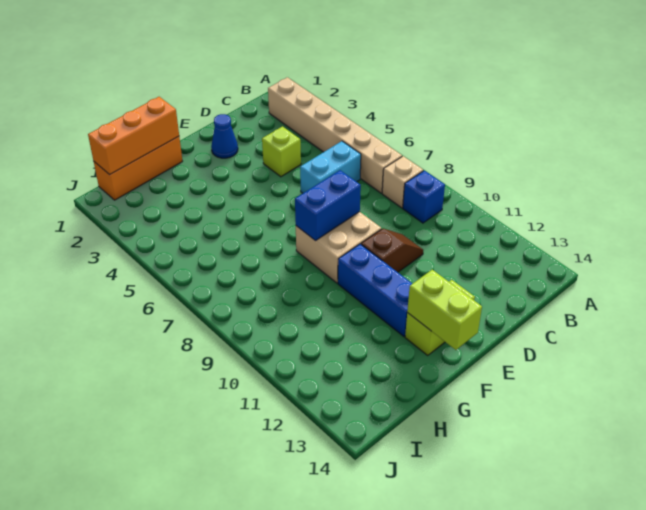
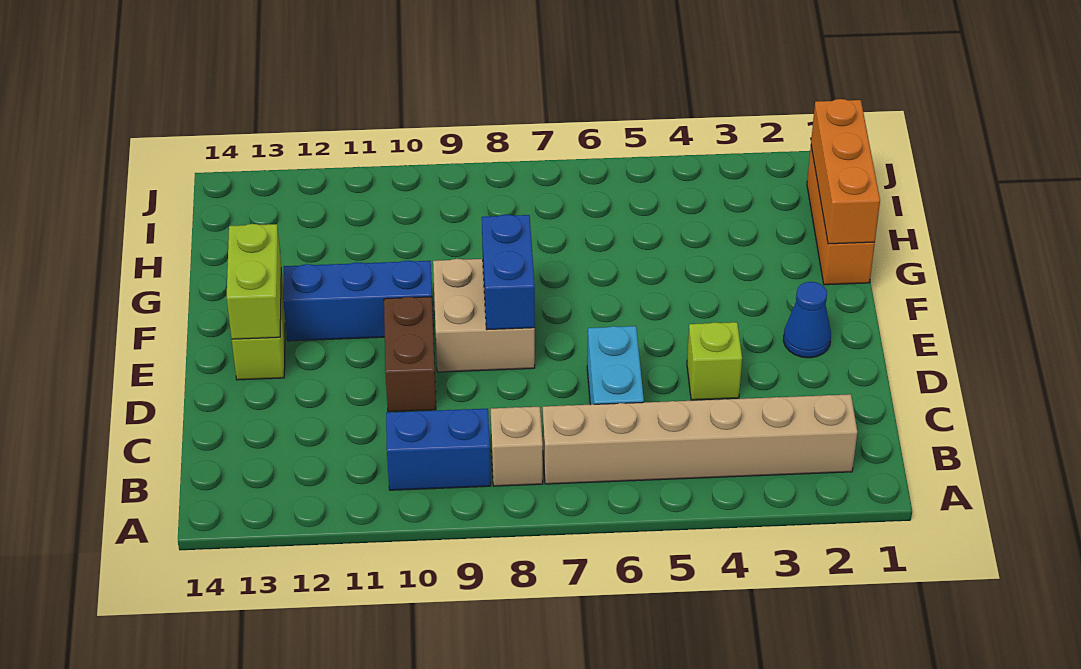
blue 1x1 brick [403,170,445,223] -> blue 1x2 brick [386,409,491,490]
brown 1x2 slope [361,228,423,272] -> brown 1x2 brick [384,297,436,412]
lime 1x2 brick [407,270,482,350] -> lime 1x2 brick turned to [227,224,281,339]

